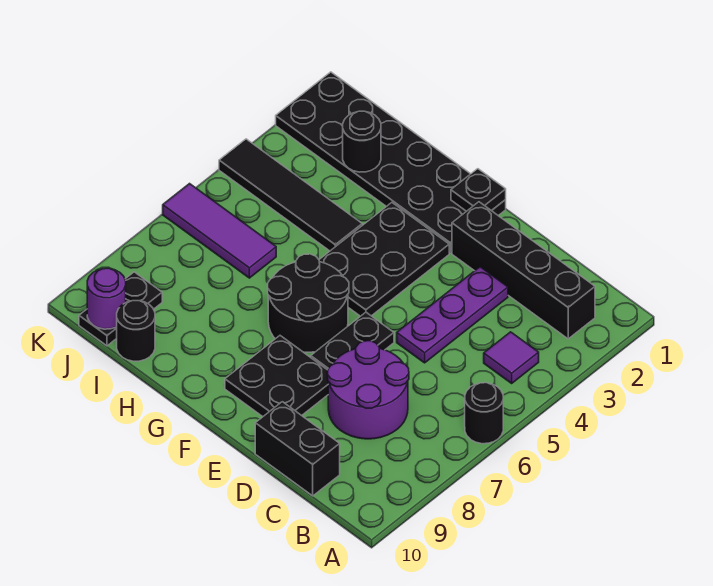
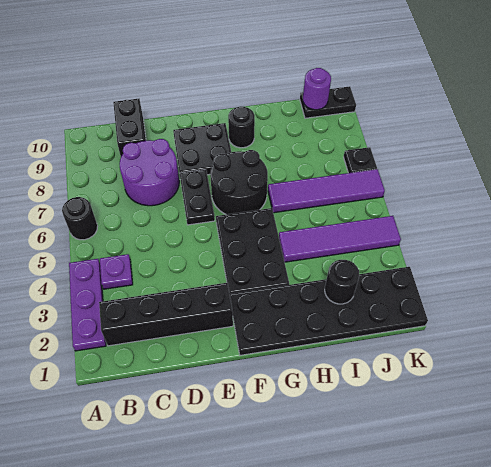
purple 1x1 tile [484,332,539,383] -> purple 1x1 plate [100,254,133,289]
black 1x2 brick [255,402,340,496] -> black 1x2 brick turned to [113,99,146,156]
purple 1x3 plate [397,267,508,363] -> purple 1x3 plate moved to [69,259,106,351]
black 1x1 plate [451,169,506,211] -> black 1x1 plate moved to [344,147,377,173]
black 1x4 tile [219,139,362,251] -> purple 1x4 tile [279,216,401,262]
purple 1x3 tile [163,184,276,278] -> purple 1x4 tile [268,169,385,213]
black 1x1 round brick [117,301,155,361] -> black 1x1 round brick moved to [228,106,255,148]
black 1x2 plate [79,272,162,346] -> black 1x2 plate turned to [300,86,356,118]

